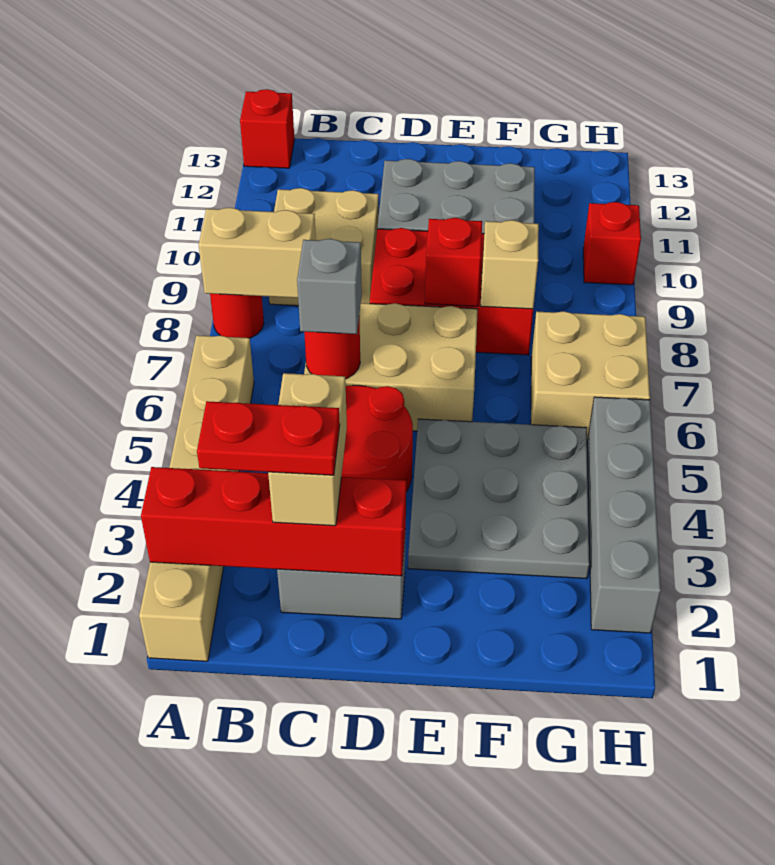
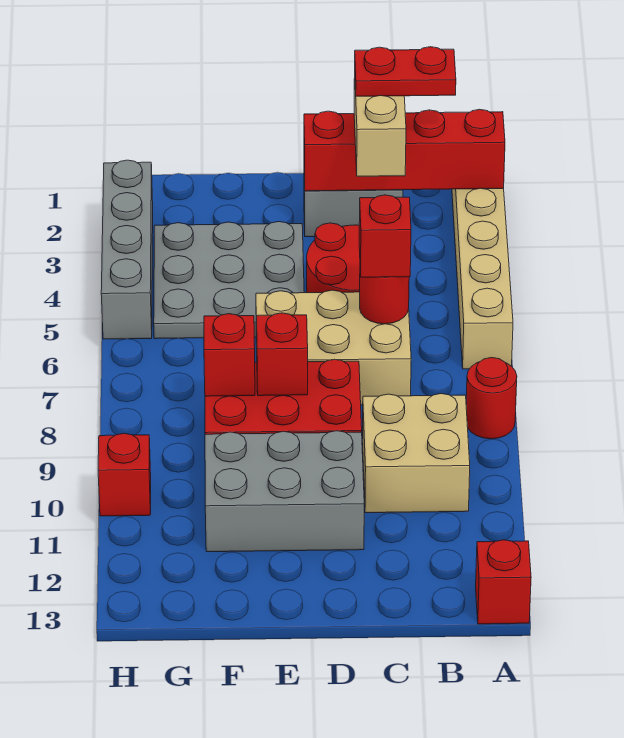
tan 1x2 brick [199,208,316,298] -> none
grey 1x1 brick [297,239,362,334] -> red 1x1 brick [359,195,411,277]
tan 1x1 brick [481,220,539,309] -> red 1x1 brick [204,314,255,396]
tan 2x2 brick [531,311,650,440] -> none

